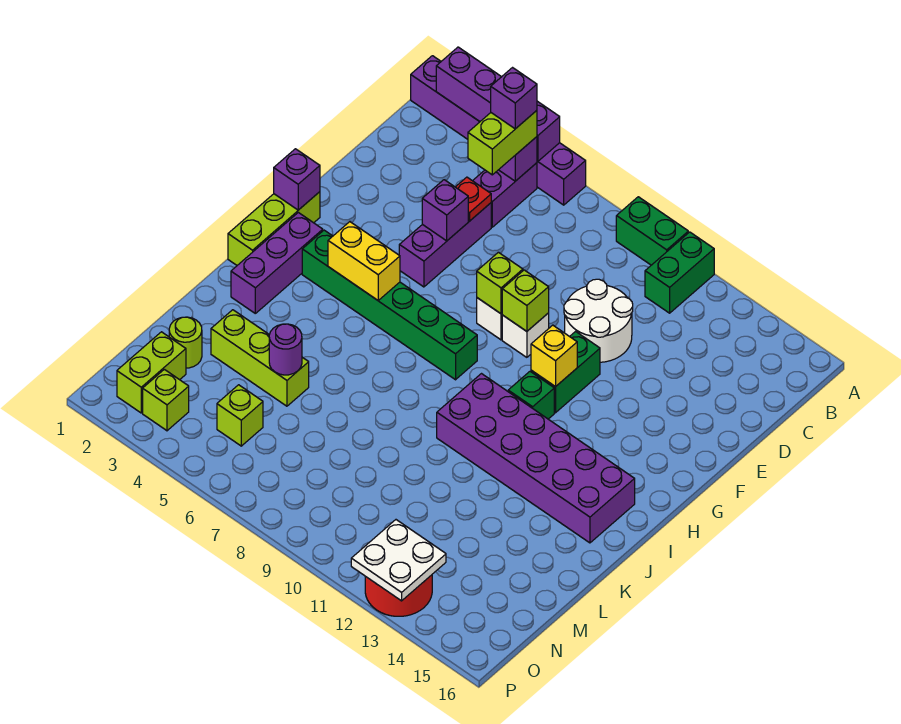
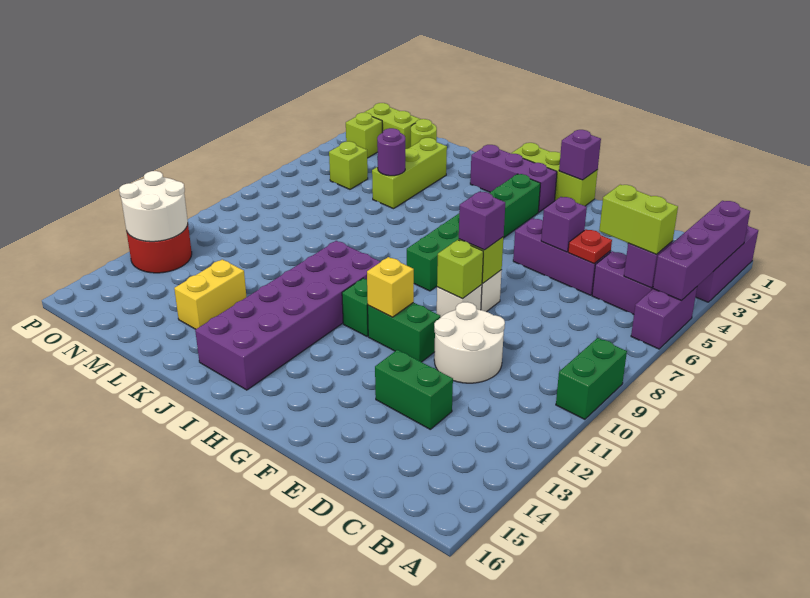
green 1x2 brick [645,232,714,313] -> green 1x2 brick moved to [375,350,453,429]
purple 1x1 brick [491,68,537,129] -> purple 1x1 brick moved to [459,192,505,250]
yellow 1x2 brick [328,222,400,300] -> yellow 1x2 brick moved to [174,259,246,329]
white 2x2 plate [351,520,446,601] -> white 2x2 round brick [119,171,188,242]

